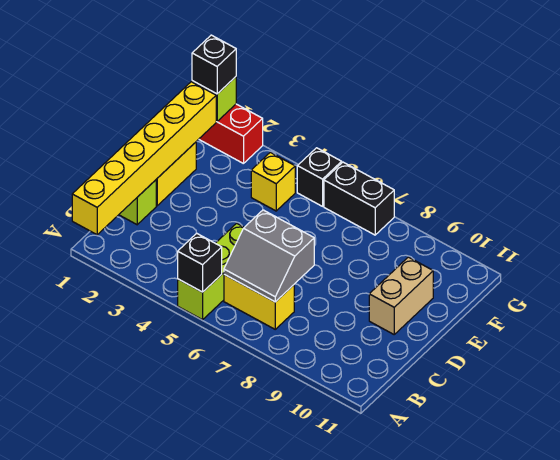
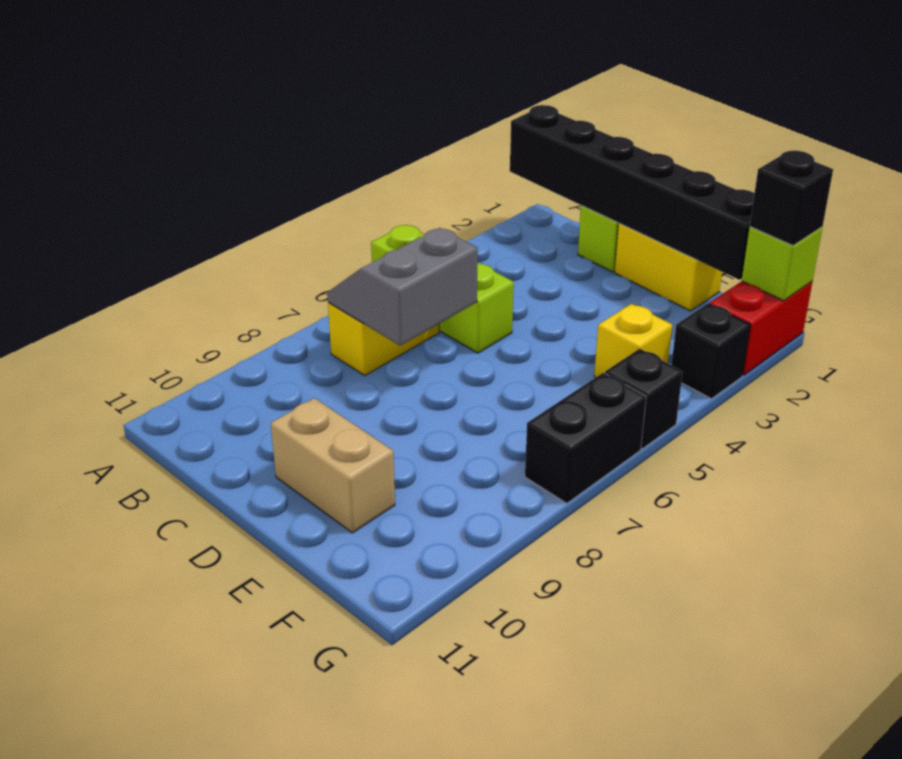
yellow 1x6 brick [72,82,216,235] -> black 1x6 brick [510,105,754,280]
black 1x1 brick [178,233,222,292] -> black 1x1 brick moved to [672,304,750,399]

